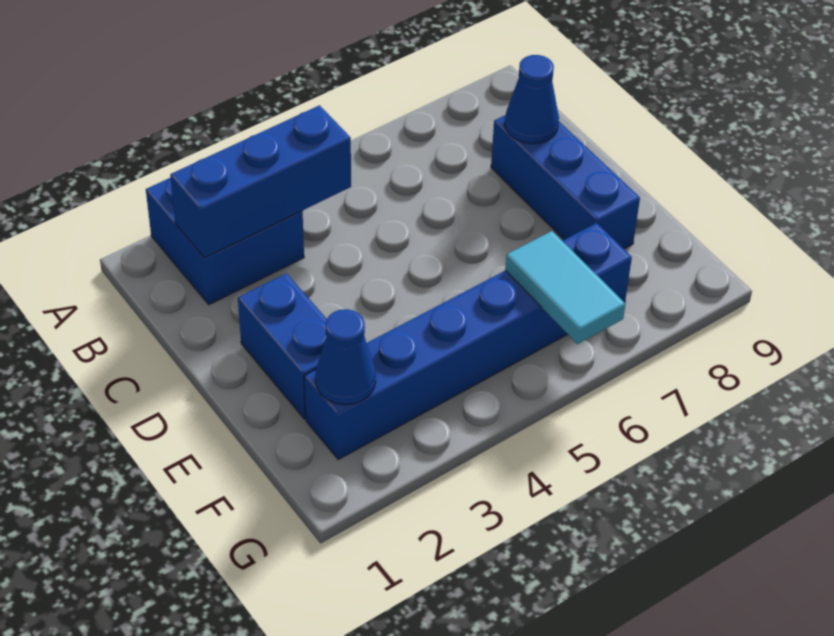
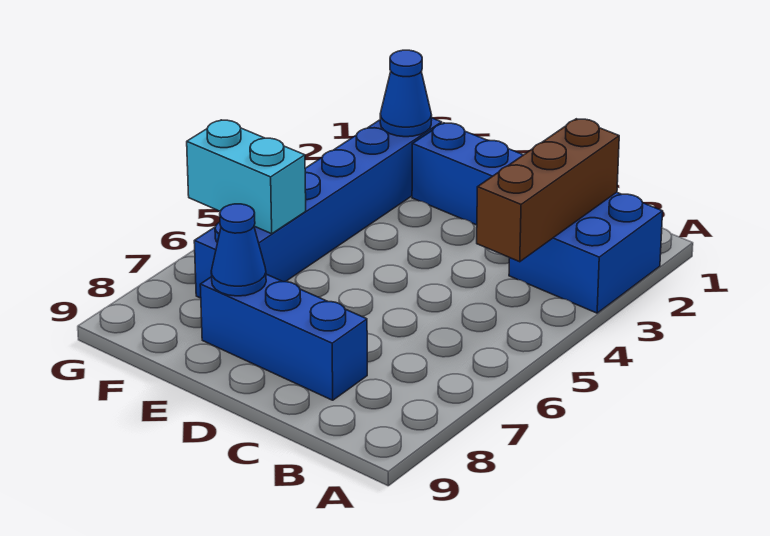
blue 1x3 brick [170,105,351,257] -> brown 1x3 brick [477,119,619,262]
blue 1x1 cone [505,55,559,144] -> blue 1x1 cone moved to [211,204,266,296]
cyan 1x2 tile [505,231,625,344] -> cyan 1x2 brick [187,120,306,234]

